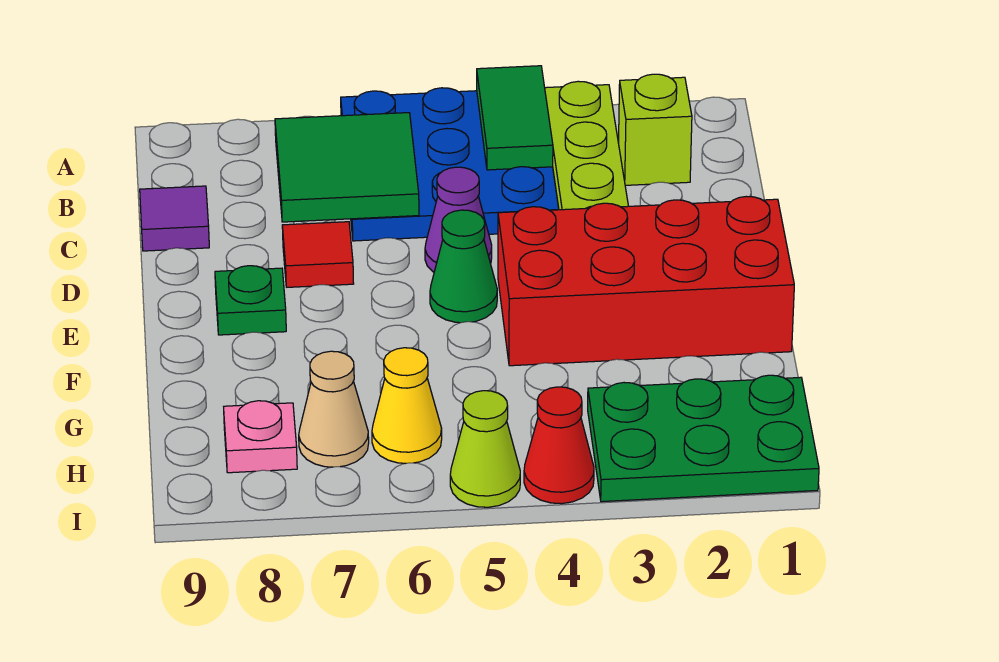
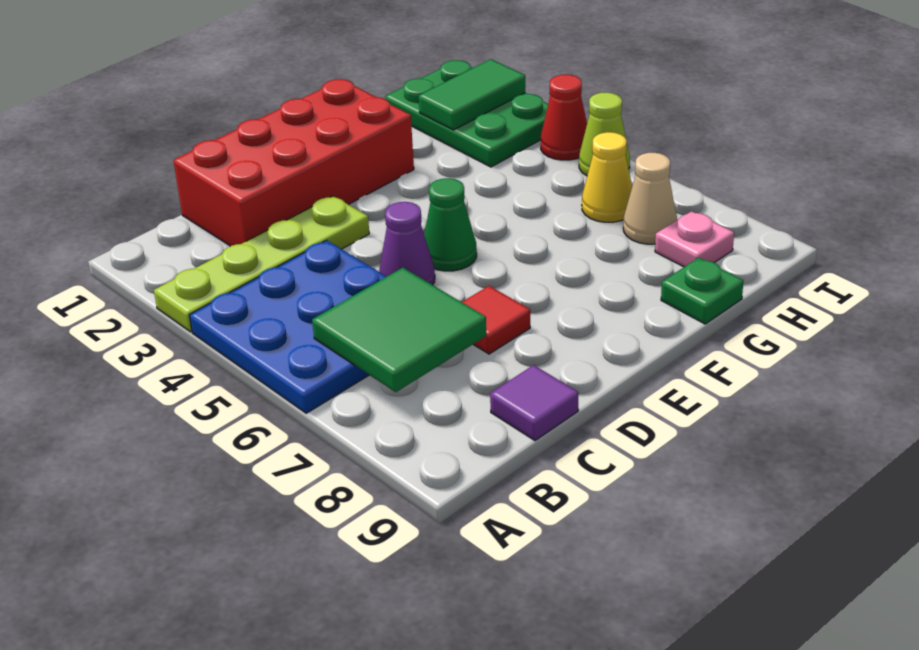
green 1x2 tile [477,66,553,170] -> green 1x2 tile moved to [419,59,525,130]
lime 1x1 brick [619,74,692,185] -> none
red 2x4 brick [498,196,794,366] -> red 2x4 brick turned to [173,79,414,246]
green 1x1 plate [215,266,286,335] -> green 1x1 plate moved to [661,258,743,324]

